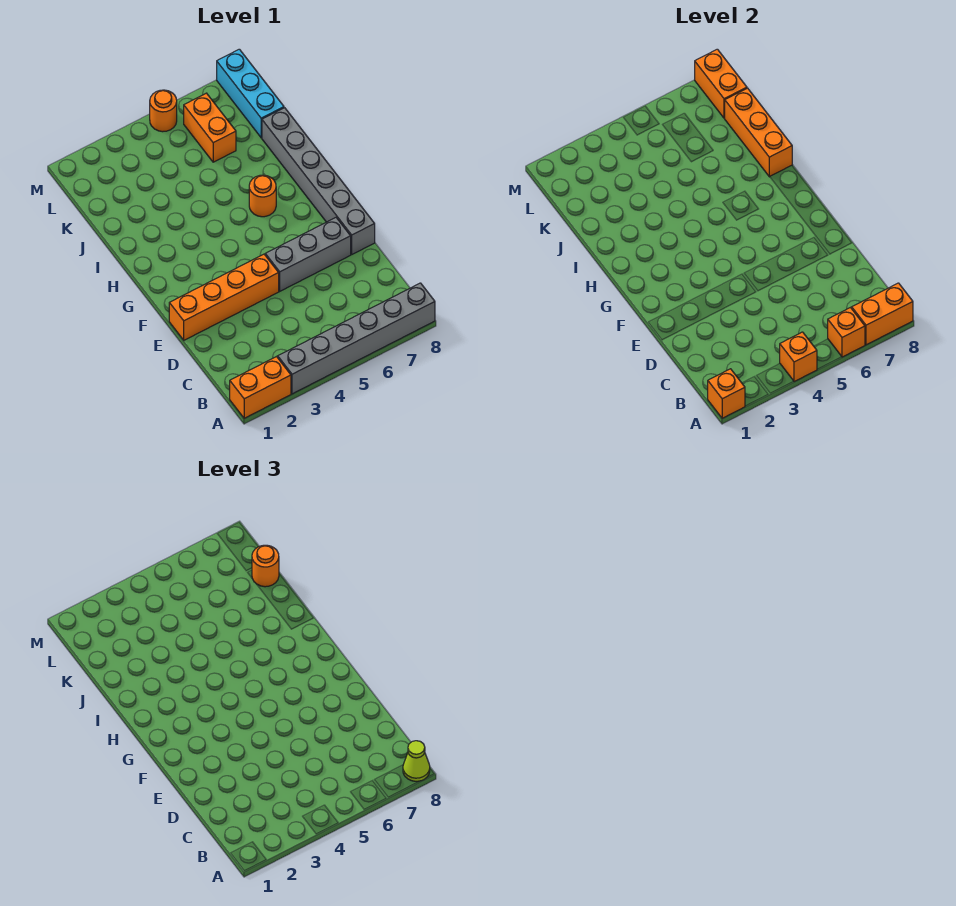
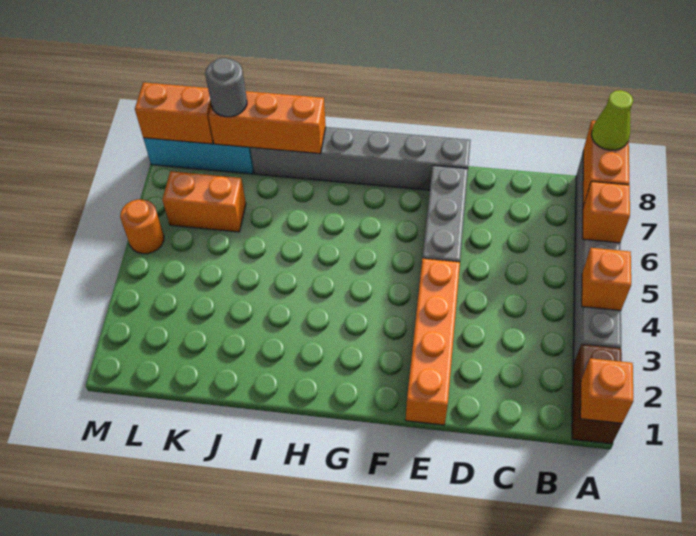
orange 1x2 brick [230,357,291,418] -> brown 1x2 brick [572,344,622,444]
orange 1x1 round brick [249,175,276,217] -> none
orange 1x1 round brick [252,545,279,587] -> grey 1x1 round brick [205,58,247,117]

